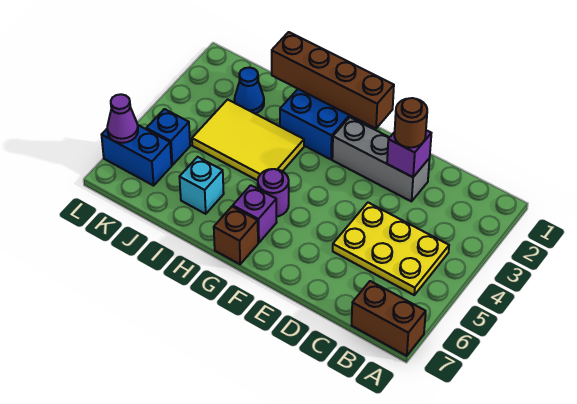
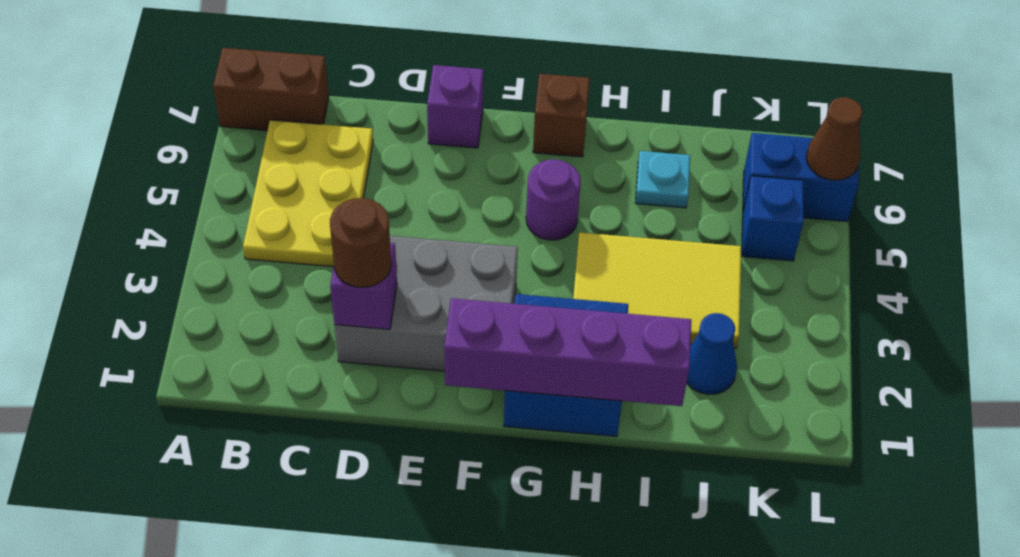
yellow 2x3 plate [333,203,449,295] -> yellow 2x3 plate turned to [243,120,373,267]
grey 1x3 brick [332,117,430,201] -> grey 2x3 brick [335,236,518,371]
brown 1x4 brick [272,32,394,128] -> purple 1x4 brick [444,298,691,406]
purple 1x1 brick [233,185,277,243] -> purple 1x1 brick moved to [427,65,484,148]
cyan 1x1 brick [180,157,224,214] -> cyan 1x1 plate [635,151,690,208]
purple 1x1 cone [107,94,138,143] -> brown 1x1 cone [806,97,863,180]

